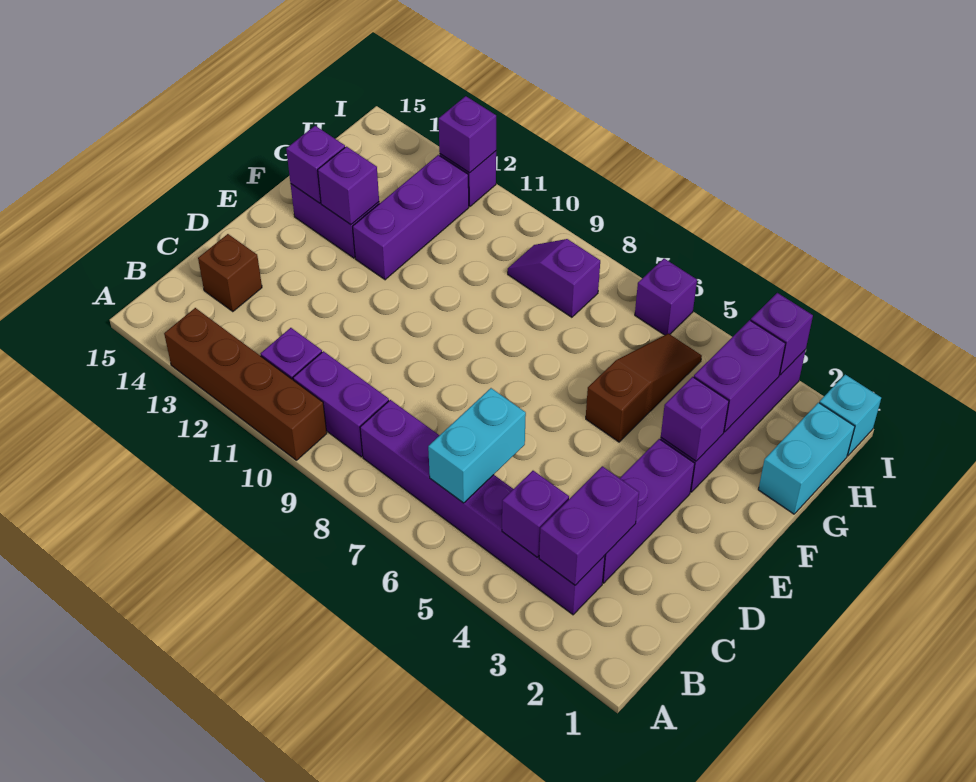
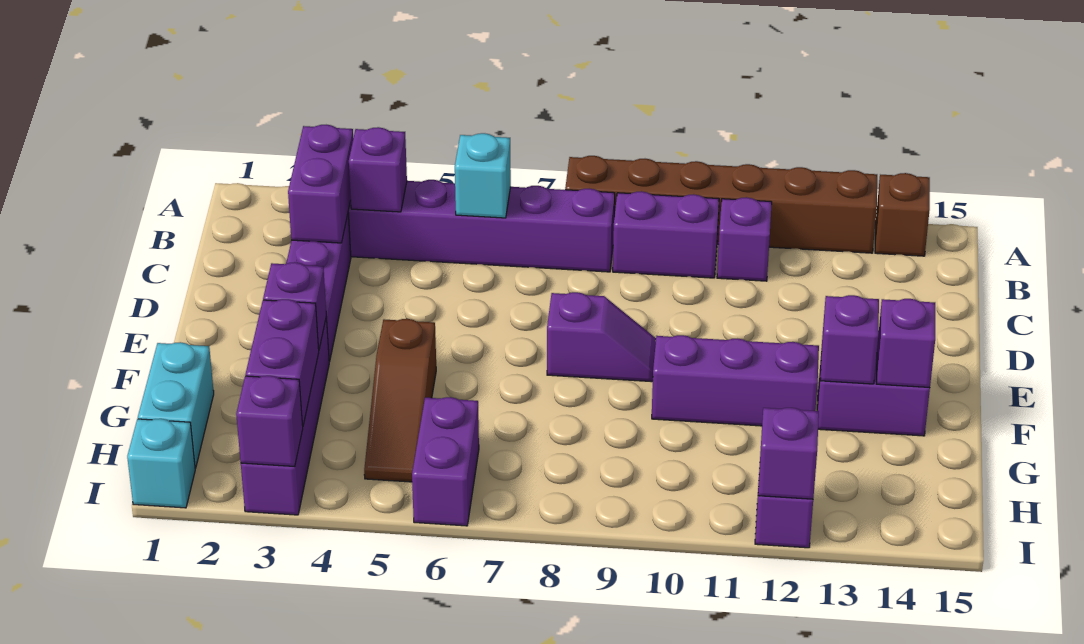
brown 1x4 brick [164,308,327,460] -> brown 1x6 brick [565,156,877,253]
cyan 1x2 brick [428,388,526,503] -> cyan 1x1 brick [455,133,511,218]
brown 1x1 brick [198,234,262,312] -> brown 1x1 brick moved to [875,173,930,256]
purple 1x3 brick [353,155,469,280] -> purple 1x3 brick turned to [652,335,819,426]
purple 1x2 slope [508,239,600,317] -> purple 1x2 slope moved to [547,292,656,382]
purple 1x1 brick [635,259,697,335] -> purple 1x2 brick [412,397,479,526]

